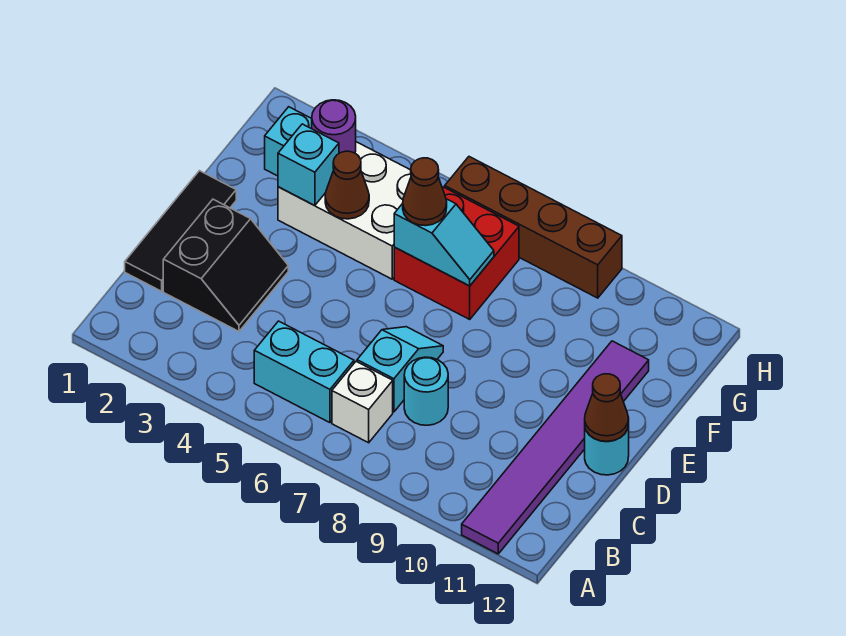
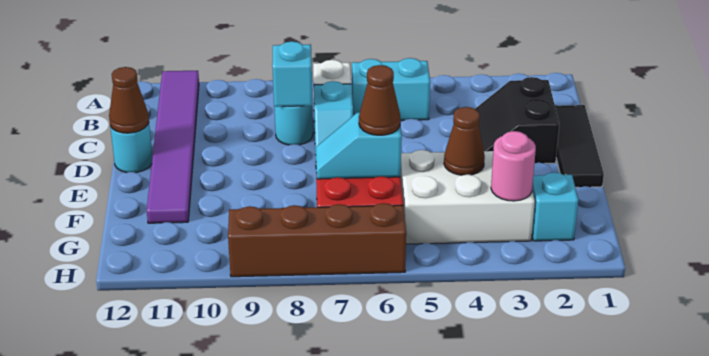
cyan 1x1 brick [278,124,339,206] -> cyan 1x1 brick moved to [272,41,312,107]
purple 1x1 round brick [312,100,356,153] -> pink 1x1 round brick [491,131,536,201]

